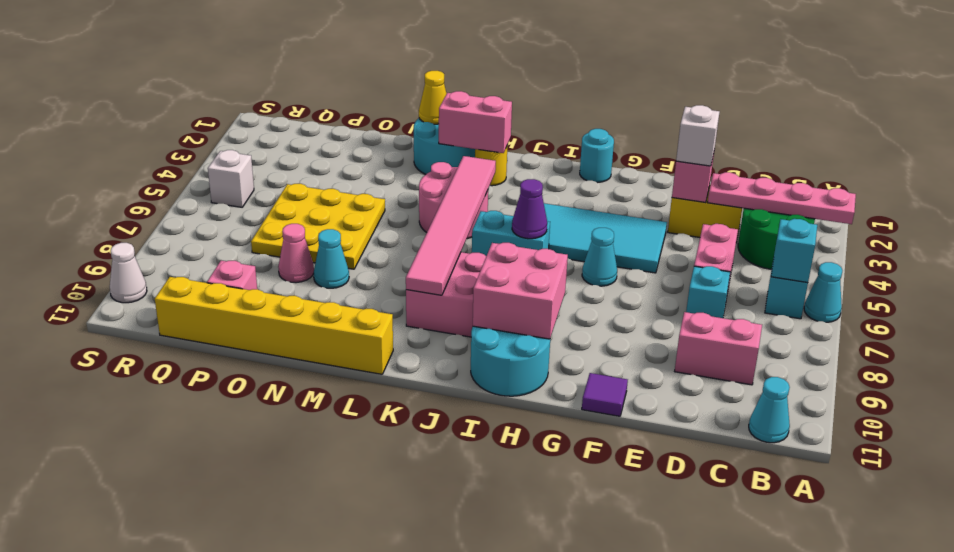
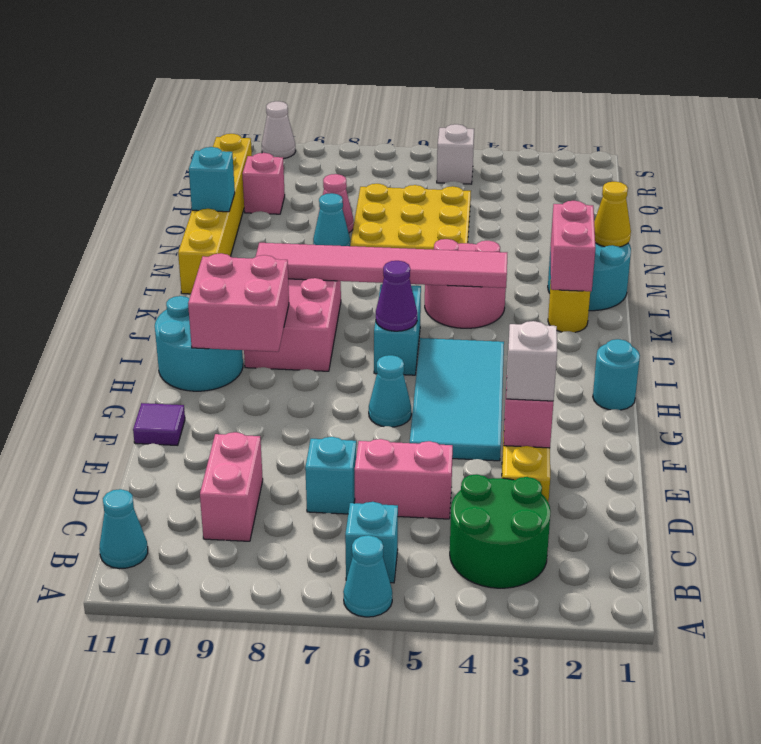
pink 1x4 plate [708,172,856,224] -> none
cyan 1x1 brick [771,219,817,283] -> cyan 1x1 brick moved to [189,147,235,212]

